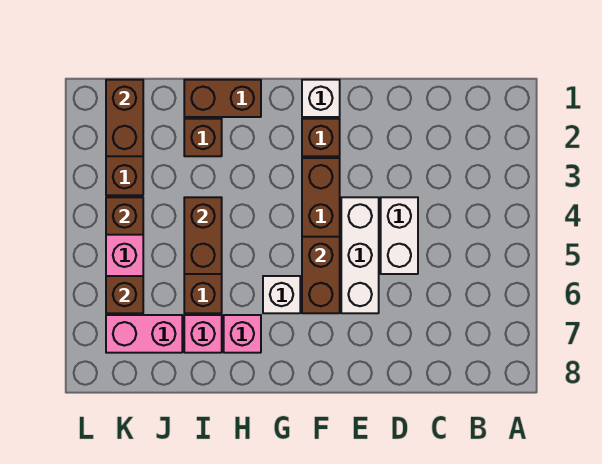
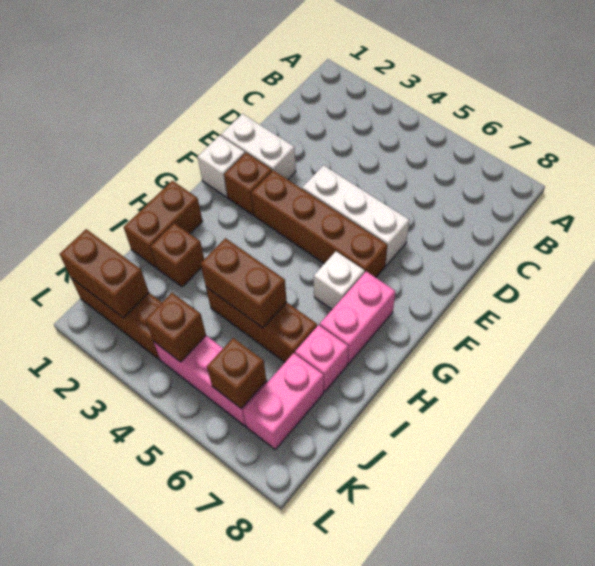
white 1x2 brick [381,197,418,274] -> white 1x2 brick moved to [221,114,296,179]
brown 1x2 brick [302,237,340,313] -> none
pink 1x1 brick [224,315,261,353] -> pink 1x2 brick [320,271,395,364]

